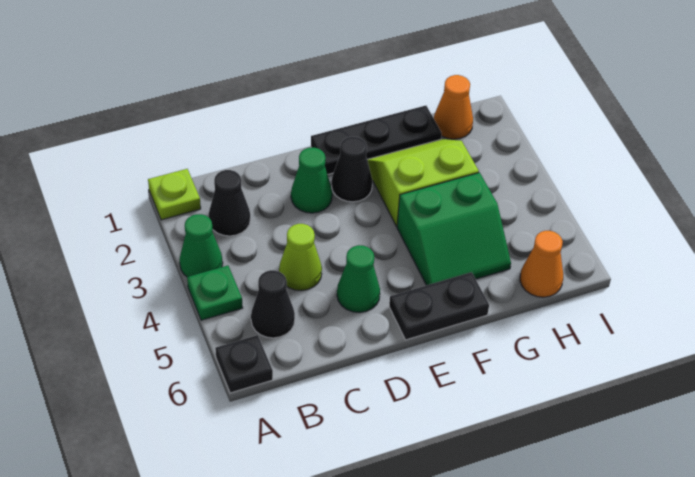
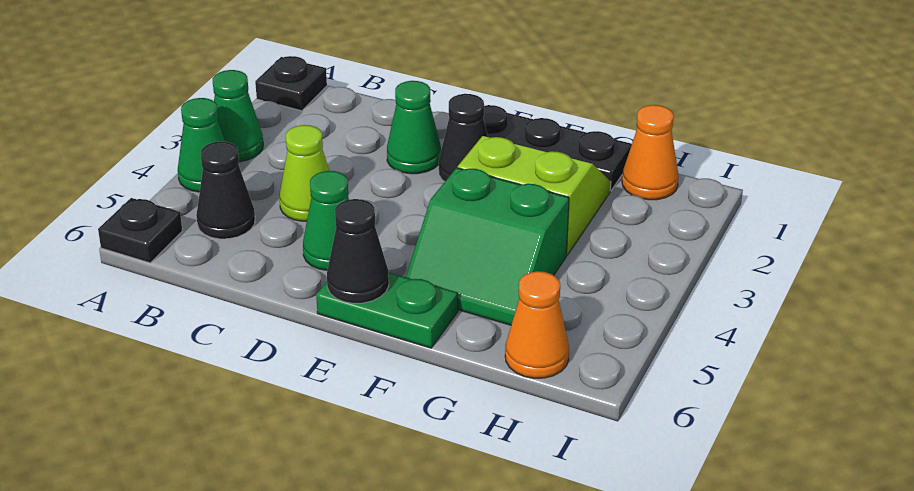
lime 1x1 plate [148,169,201,220] -> black 1x1 plate [255,56,327,111]
green 1x1 plate [187,266,243,320] -> green 1x1 cone [178,98,225,192]
black 1x1 cone [209,170,250,236] -> black 1x1 cone moved to [327,199,389,303]
black 1x2 plate [389,272,489,340] -> green 1x2 plate [316,272,458,348]

